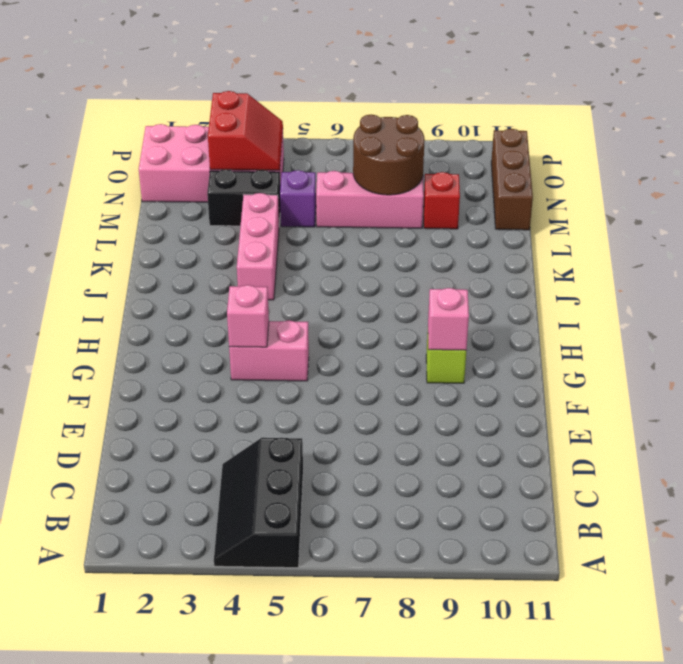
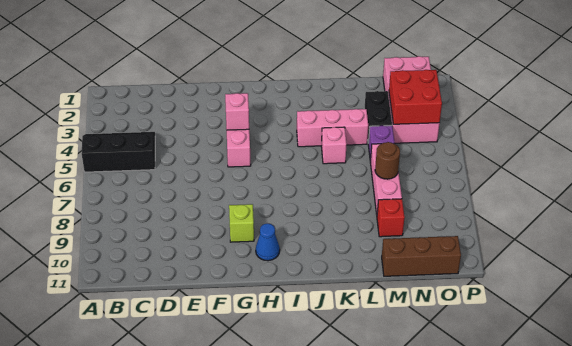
pink 1x1 brick [428,288,469,350] -> pink 1x1 brick moved to [321,127,347,164]
none -> blue 1x1 cone [256,223,280,261]
brown 2x2 round brick [353,115,425,195] -> brown 1x1 round brick [375,142,400,179]
red 2x2 slope [208,91,283,170] -> red 2x2 brick [389,70,442,124]

